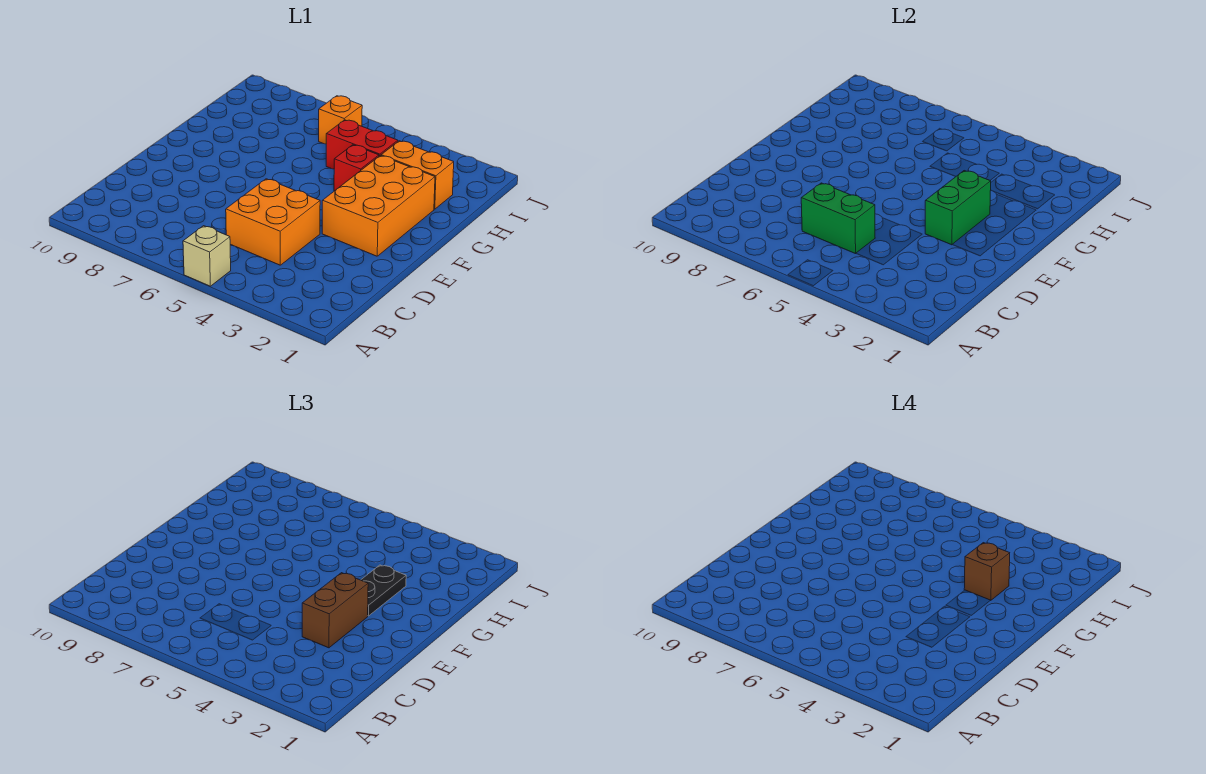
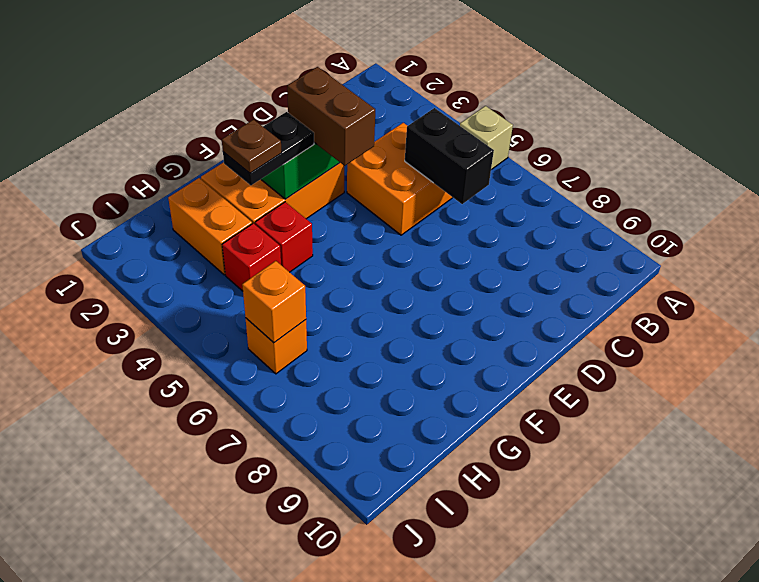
green 1x2 brick [801,183,875,254] -> black 1x2 brick [405,108,494,204]
brown 1x2 brick [302,573,368,648] -> brown 1x2 brick turned to [287,67,375,166]
brown 1x1 brick [964,543,1010,600] -> brown 1x1 plate [222,120,282,173]
red 1x2 brick [326,120,398,169] -> red 1x1 brick [222,223,281,291]
none -> orange 1x1 brick [242,261,306,343]

